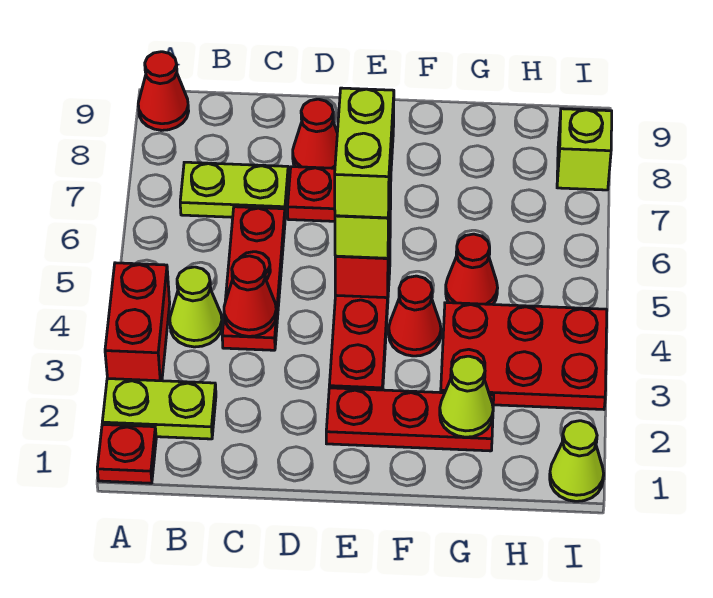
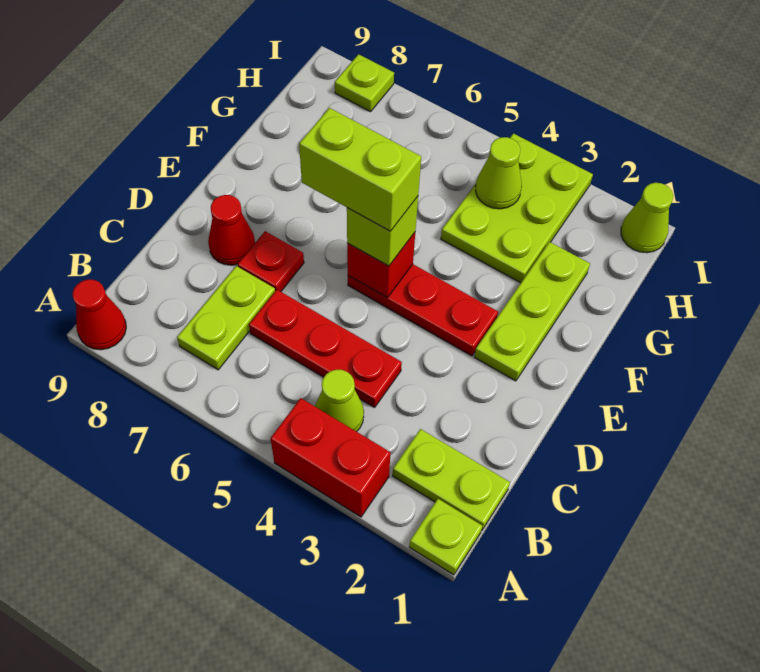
red 1x1 plate [97,424,156,483] -> lime 1x1 plate [409,499,482,575]
lime 1x2 plate [102,379,216,439] -> lime 1x2 plate turned to [393,429,510,530]
red 1x1 cone [224,256,276,336] -> none
red 1x3 plate [326,388,494,451] -> lime 1x3 plate [474,242,590,381]
red 1x1 cone [389,276,441,356] -> none
lime 1x1 cone [440,356,493,437] -> lime 1x1 cone moved to [475,137,522,209]
red 2x3 plate [441,303,607,409] -> lime 2x3 plate [441,133,593,283]
red 1x1 cone [446,234,498,304] -> none
lime 1x1 brick [557,109,612,190] -> lime 1x1 plate [335,54,394,112]

